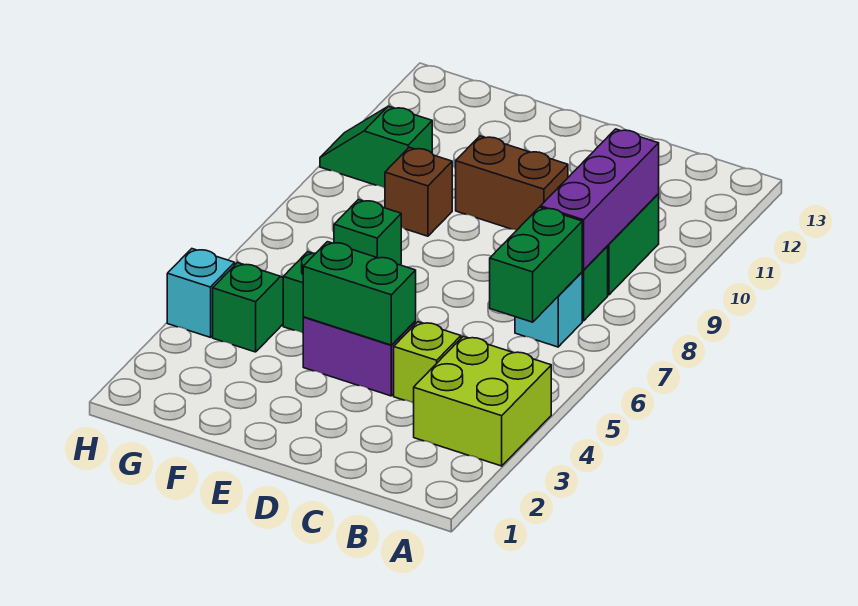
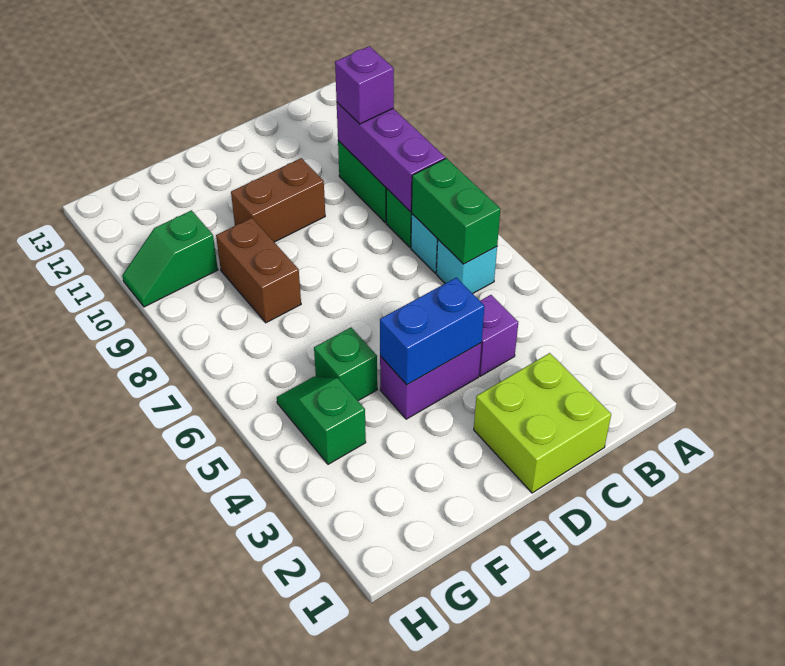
lime 2x2 brick [414,336,551,466] -> lime 2x2 brick moved to [474,353,611,493]
none -> purple 1x1 brick [335,46,394,124]
lime 1x1 brick [394,322,461,403] -> purple 1x1 brick [479,295,518,376]
green 1x2 brick [303,242,416,345] -> blue 1x2 brick [380,278,485,385]
green 1x1 brick [334,200,401,265] -> none
brown 1x1 brick [385,147,452,236] -> brown 1x2 brick [216,218,301,323]
cyan 1x1 brick [167,249,235,337] -> cyan 1x1 brick moved to [436,240,497,294]

